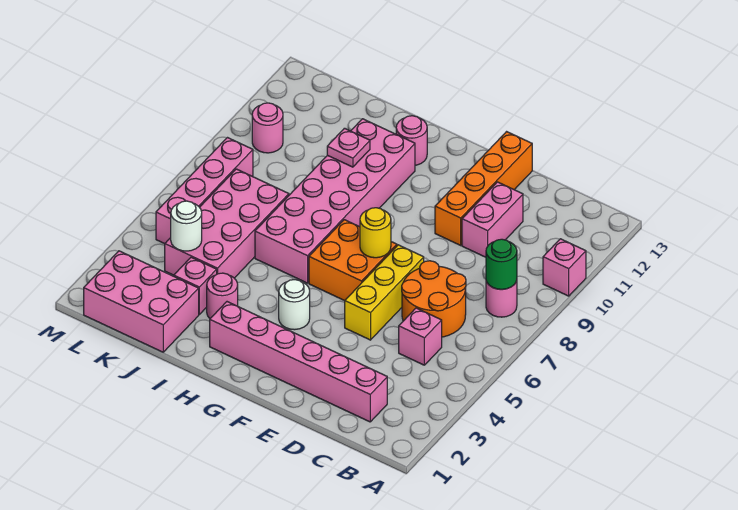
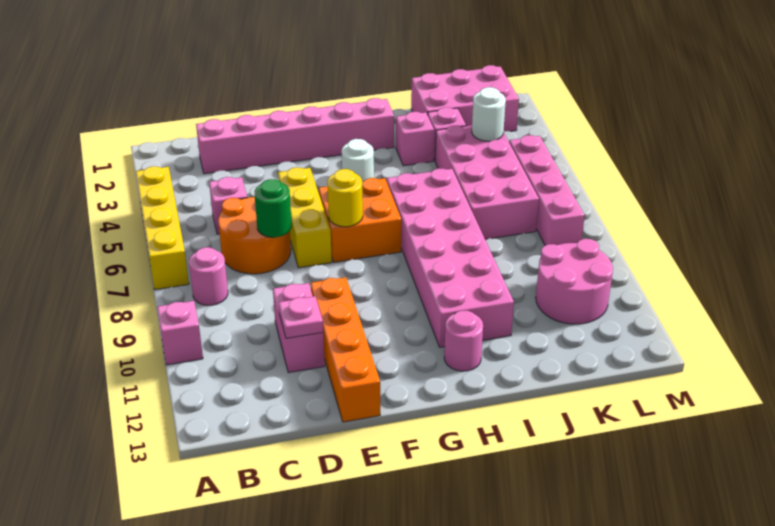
none -> yellow 1x4 brick [136,166,189,290]
green 1x1 round brick [486,239,517,289] -> green 1x1 round brick moved to [255,179,292,237]
pink 1x1 round brick [207,273,238,318] -> pink 1x1 brick [396,112,434,166]
pink 1x1 plate [327,128,370,167] -> pink 1x1 plate moved to [279,296,323,338]
pink 1x1 round brick [252,103,283,153] -> pink 2x2 round brick [536,239,613,324]

